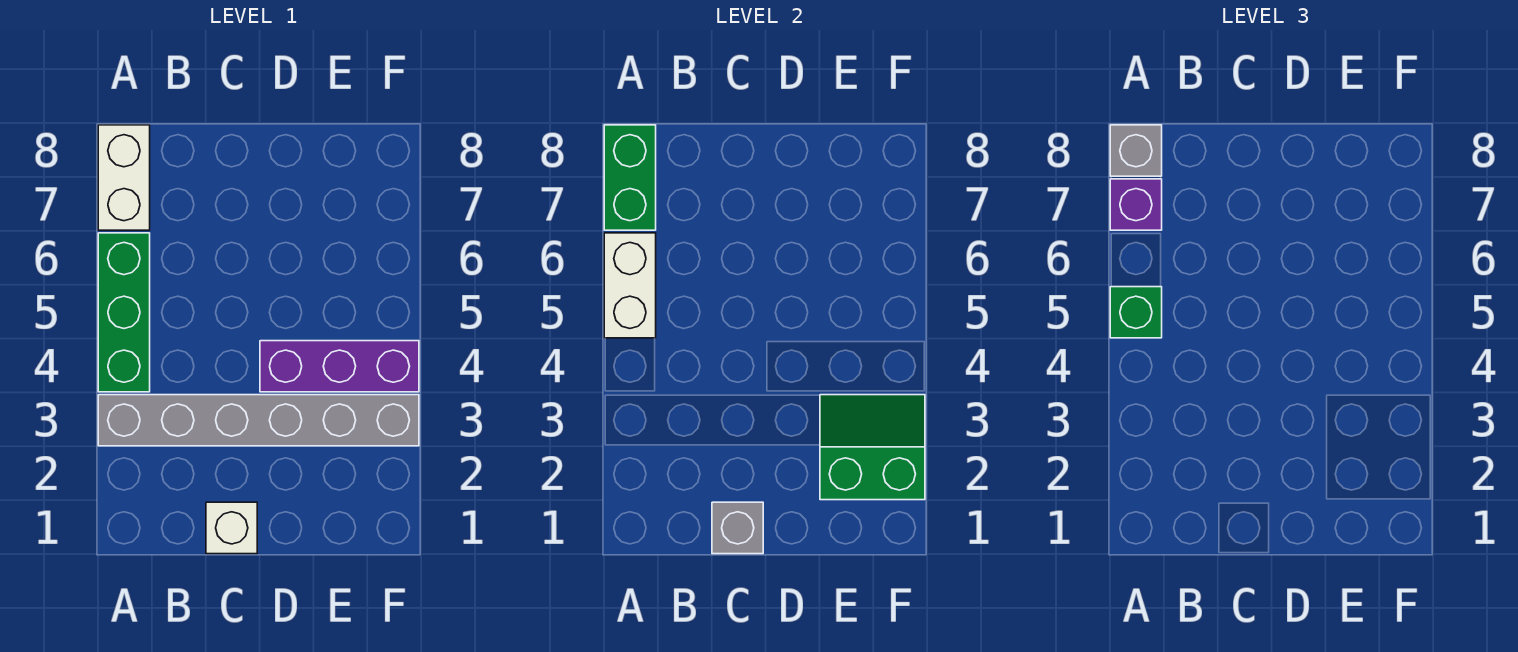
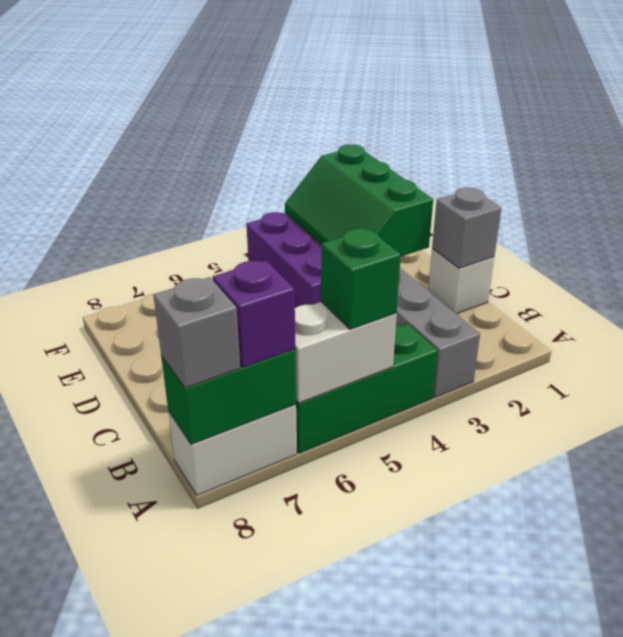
green 2x2 slope [820,395,925,500] -> green 2x3 slope [285,145,433,256]

